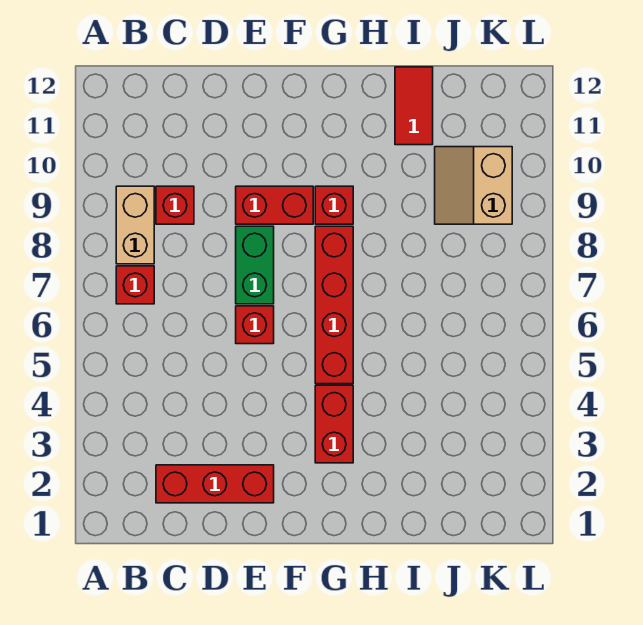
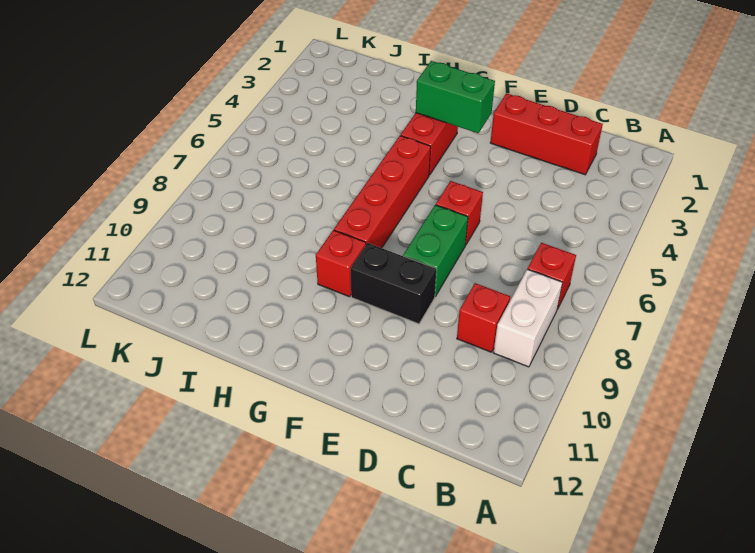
tan 1x2 brick [116,186,154,264] -> white 1x2 brick [493,269,563,367]
red 1x2 brick [236,186,313,224] -> black 1x2 brick [351,243,437,324]
none -> green 1x2 brick [416,61,495,133]
red 1x2 tile [395,67,433,145] -> none
tan 2x2 slope [435,147,512,224] -> none

